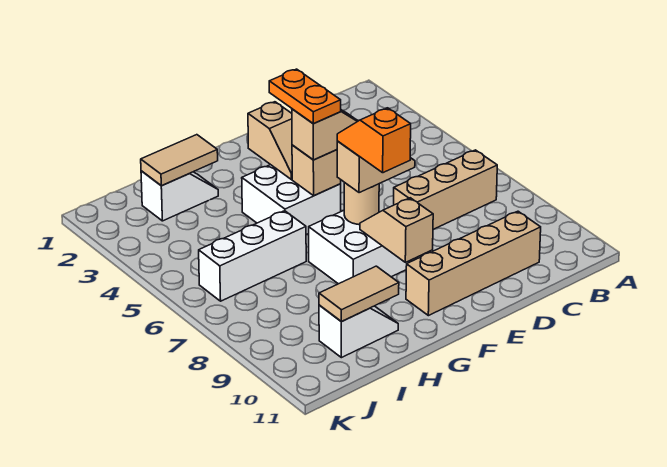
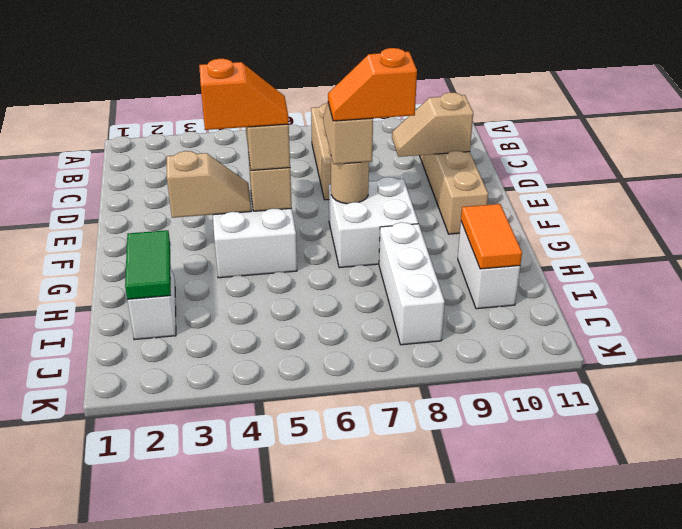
orange 1x2 plate [269,69,341,124] -> orange 1x2 slope [199,59,289,130]
tan 1x2 slope [360,198,433,262] -> tan 1x2 slope moved to [392,92,473,157]
tan 1x2 tile [141,135,218,186] -> green 1x2 tile [125,230,171,299]
white 1x3 brick [199,211,306,301] -> white 1x3 brick moved to [379,222,445,345]
white 1x2 slope [319,305,398,358] -> white 1x2 brick [458,222,520,309]
tan 1x2 tile [319,266,399,322] -> orange 1x2 tile [461,204,522,269]

